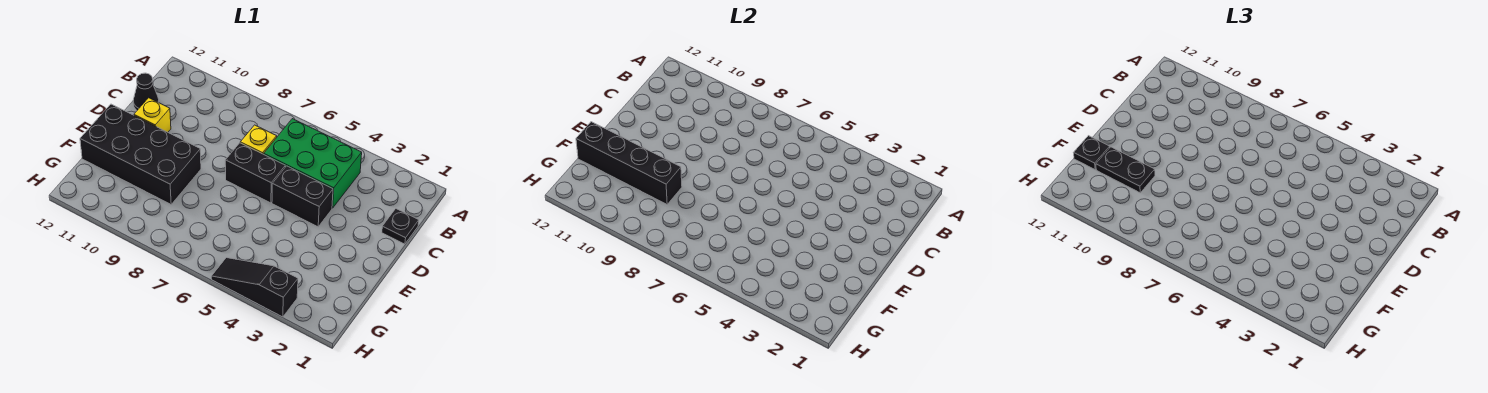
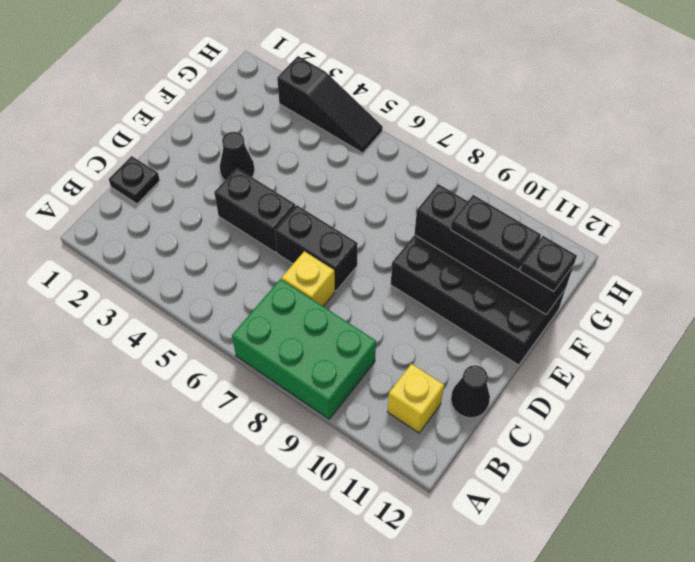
green 2x3 brick [264,119,362,208] -> green 2x3 brick moved to [232,279,376,419]
yellow 1x1 brick [134,98,171,132] -> yellow 1x1 brick moved to [387,364,444,433]
none -> black 1x1 cone [220,132,255,180]

